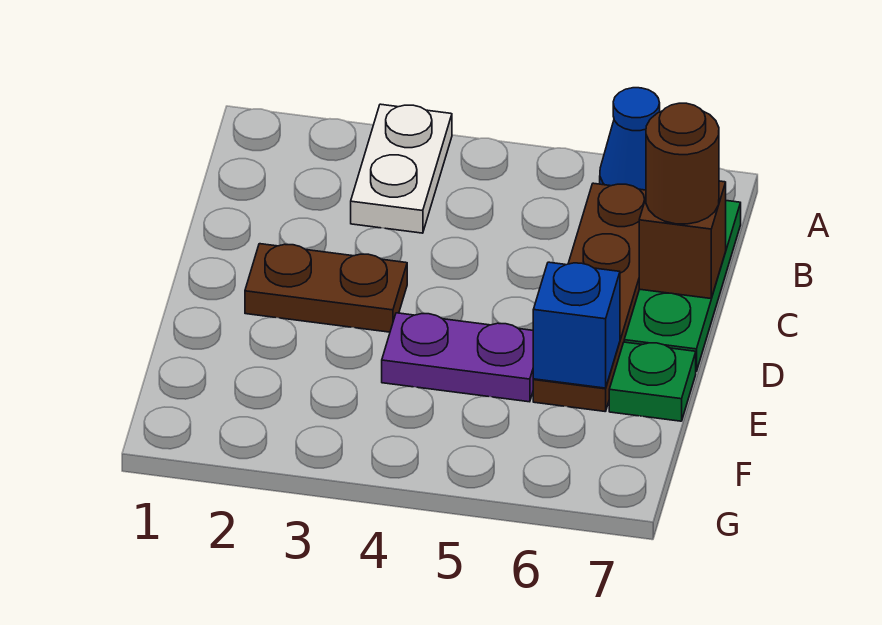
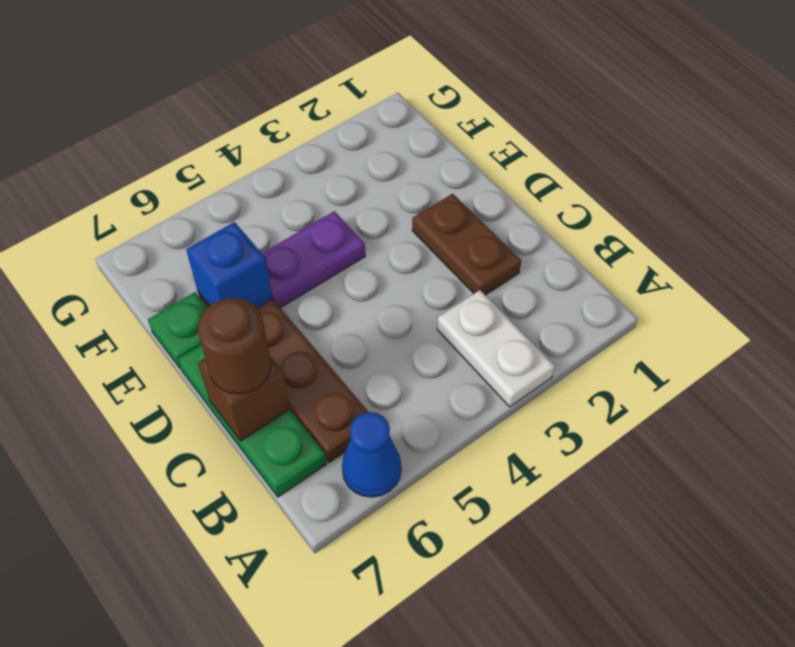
brown 1x2 plate [245,244,407,332] -> brown 1x2 plate turned to [412,194,521,295]

